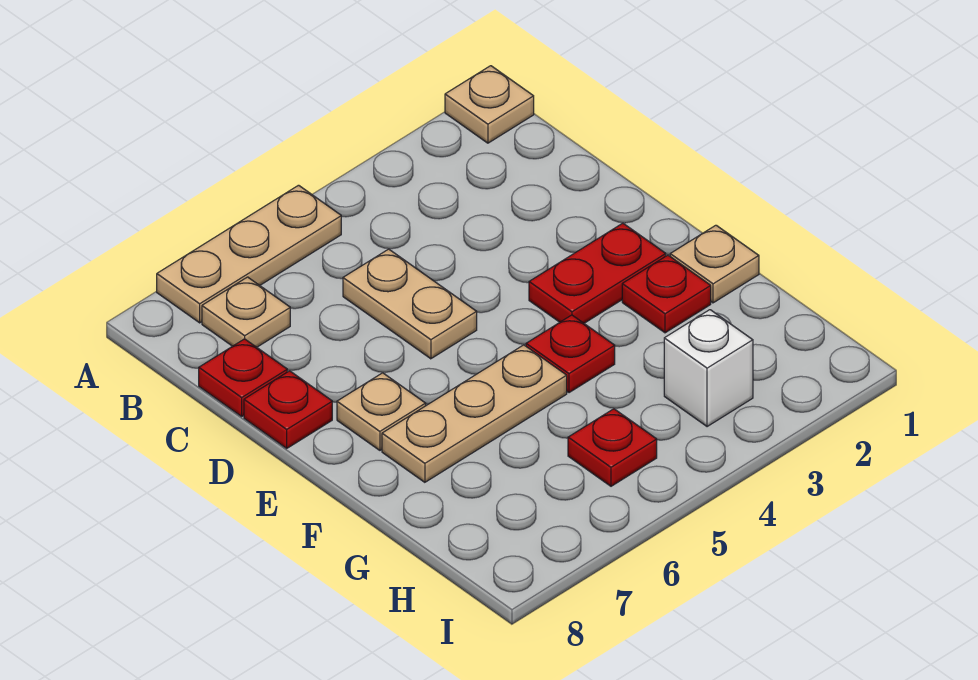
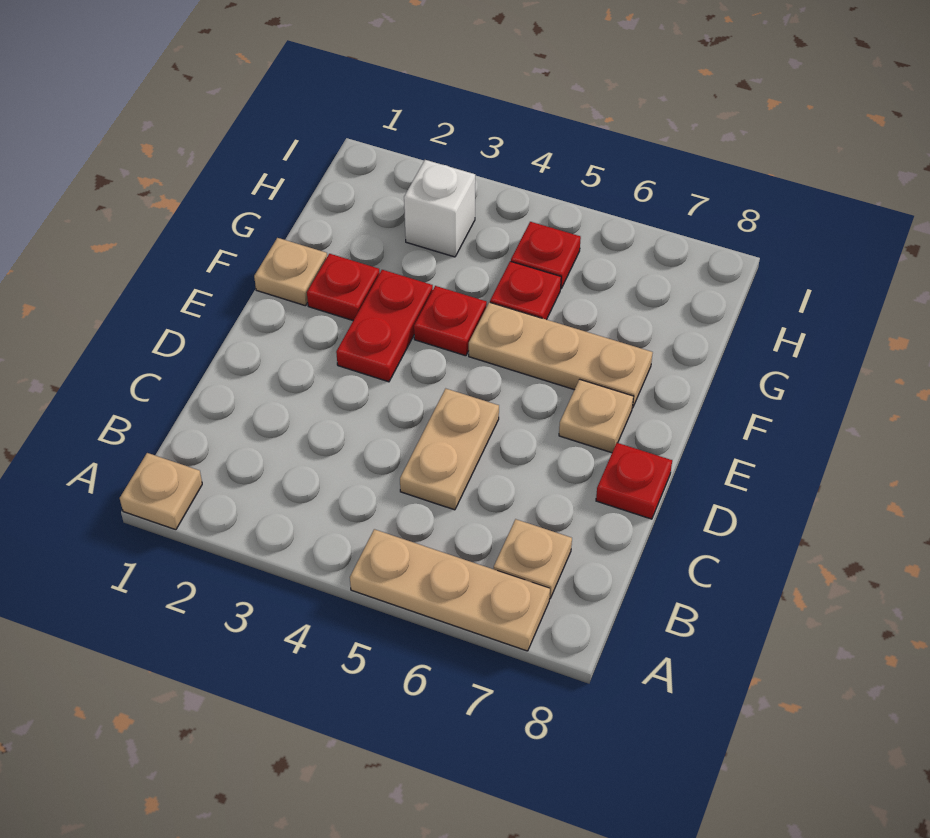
red 1x1 plate [199,339,287,416] -> red 1x1 plate moved to [490,261,561,320]
red 1x2 plate [529,223,666,323] -> red 1x2 plate turned to [336,270,433,382]

